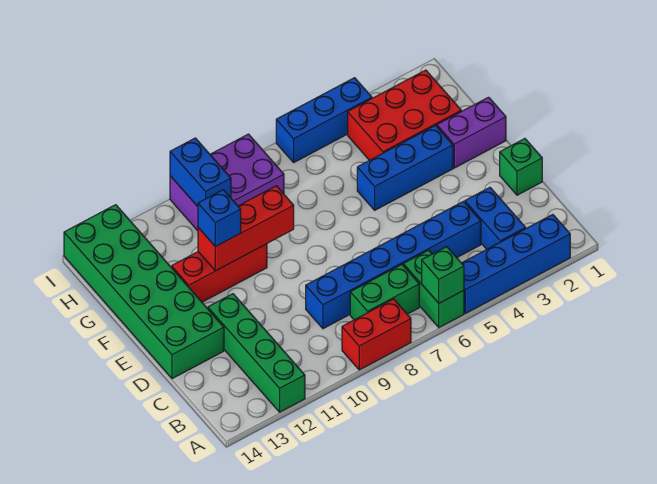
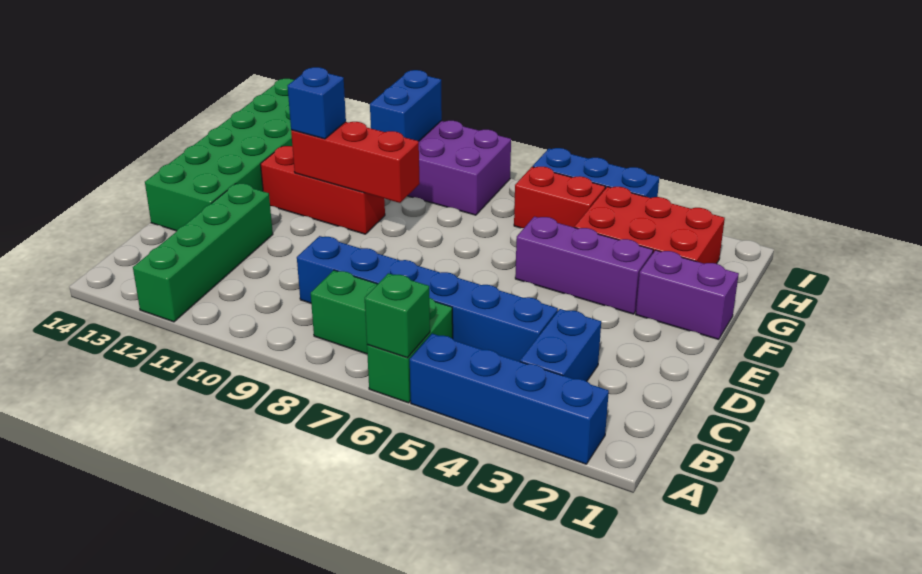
red 1x2 brick [342,299,411,370] -> red 1x2 brick moved to [514,167,605,228]
green 1x1 brick [500,139,542,195] -> none
blue 1x3 brick [357,126,453,210] -> purple 1x3 brick [515,217,653,314]

